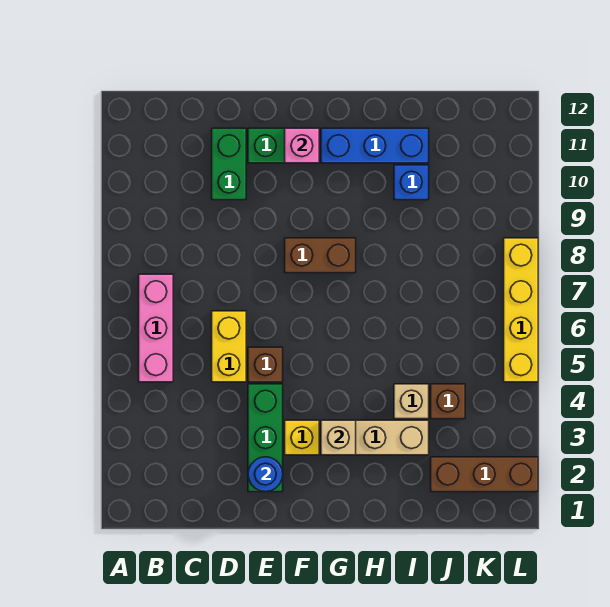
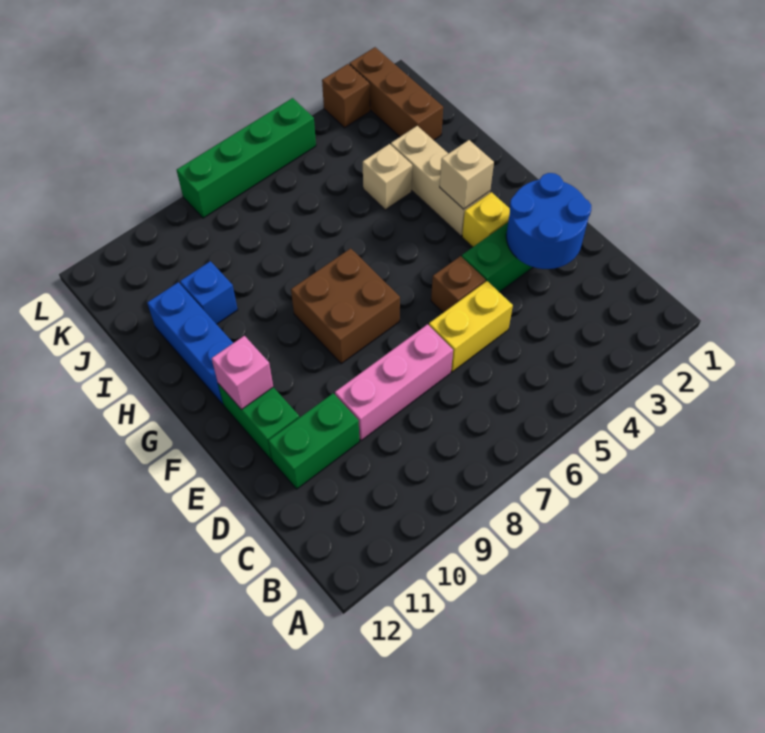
pink 1x3 brick [139,274,173,382] -> pink 1x3 brick moved to [335,324,453,441]
blue 1x1 round brick [248,457,283,492] -> blue 2x2 round brick [506,173,591,269]
brown 1x2 brick [285,238,356,273] -> brown 2x2 brick [291,248,400,364]
brown 1x1 brick [431,384,465,419] -> brown 1x1 brick moved to [322,64,370,128]
yellow 1x4 brick [504,238,538,382] -> green 1x4 brick [177,98,316,218]

